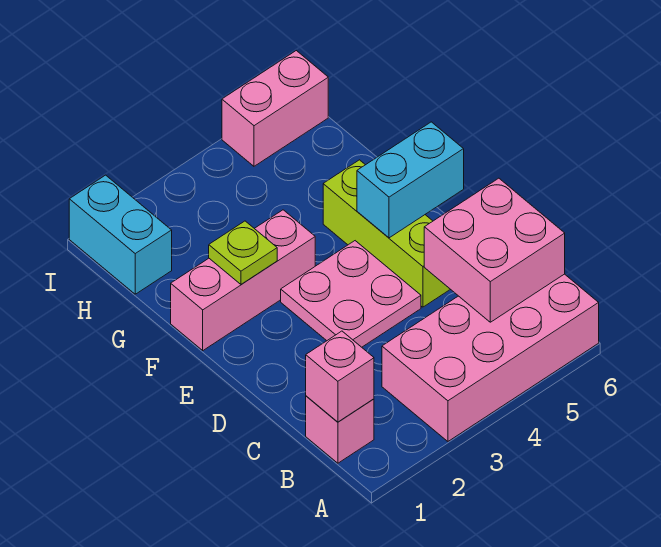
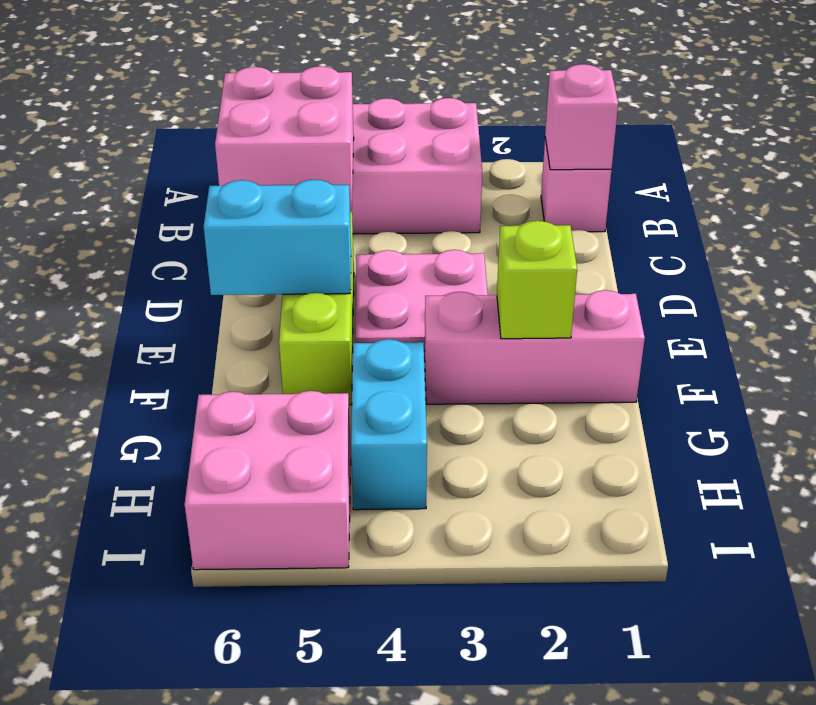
lime 1x1 plate [209,221,277,284] -> lime 1x1 brick [497,221,577,339]
cyan 1x2 brick [69,175,172,294] -> cyan 1x2 brick moved to [351,339,427,510]
pink 1x2 brick [222,51,328,166] -> pink 2x2 brick [185,391,351,570]

